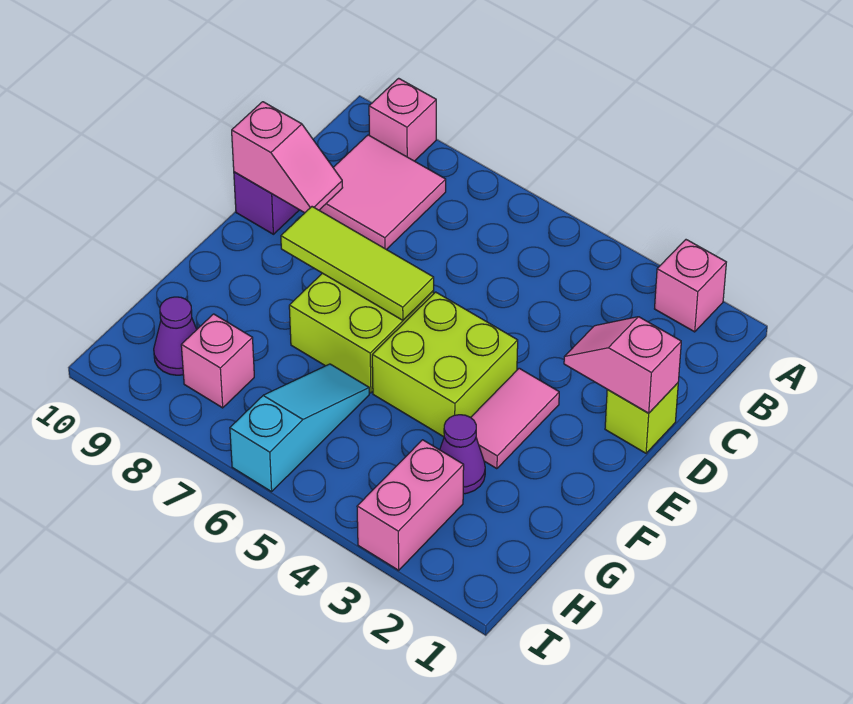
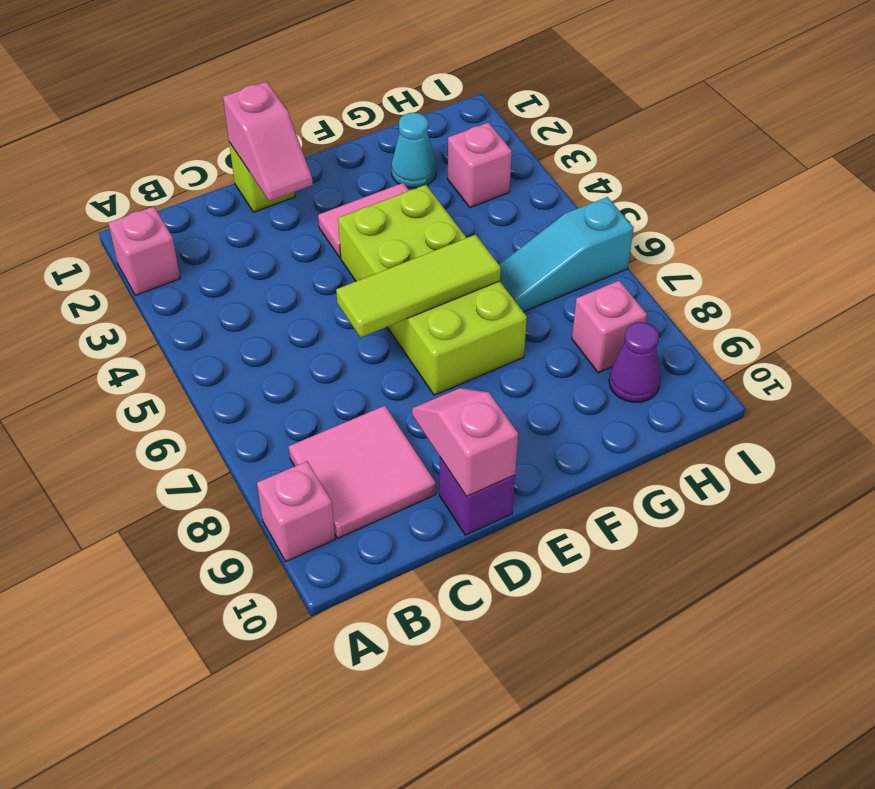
lime 1x3 tile [281,207,434,320] -> lime 1x3 tile turned to [336,235,501,337]
none -> cyan 1x1 cone [392,113,436,188]
purple 1x1 cone [440,415,485,494] -> none
pink 1x2 brick [357,440,464,570] -> pink 1x1 brick [448,123,512,208]

